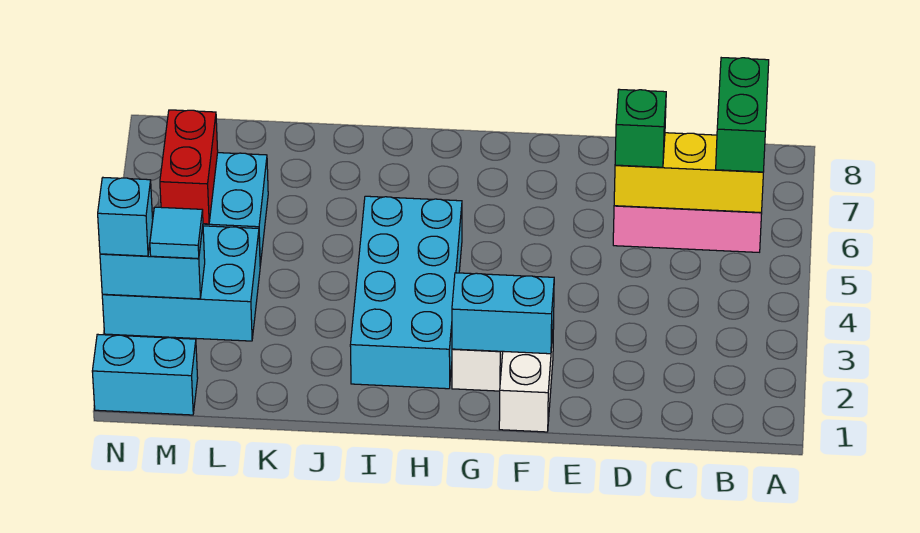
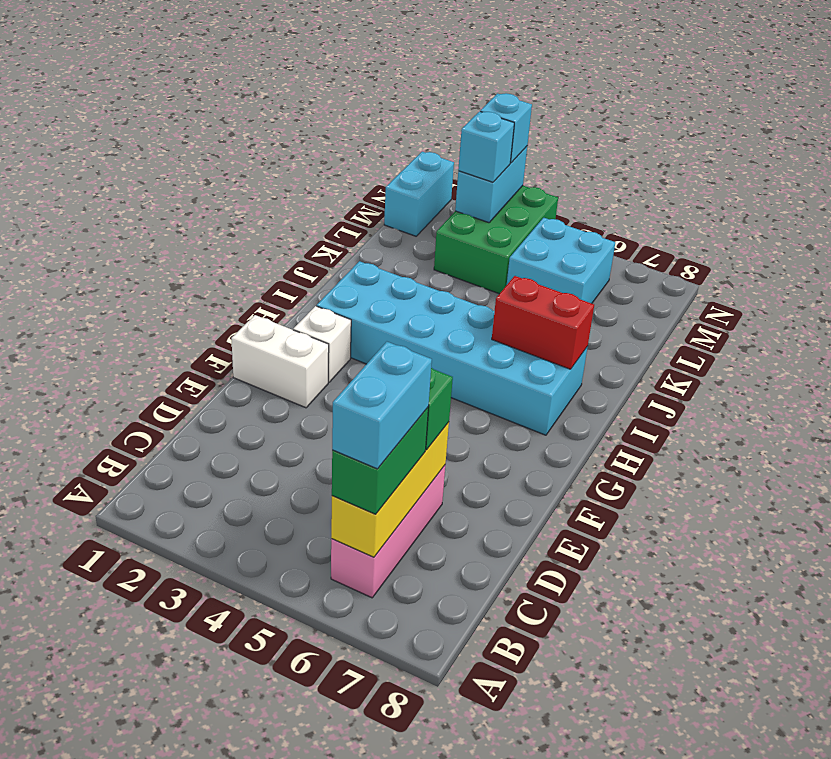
green 1x2 brick [716,58,769,172] -> green 1x2 brick turned to [332,408,428,514]
cyan 1x2 brick [452,273,554,354] -> cyan 1x2 brick moved to [332,342,432,469]
cyan 2x4 brick [350,196,462,389] -> cyan 2x6 brick [317,261,588,435]
cyan 2x3 brick [102,226,260,341] -> green 2x3 brick [434,186,558,294]
cyan 1x1 tile [150,207,203,258] -> cyan 1x1 brick [458,111,514,182]
red 1x2 brick [160,110,218,224] -> red 1x2 brick moved to [492,276,594,369]

